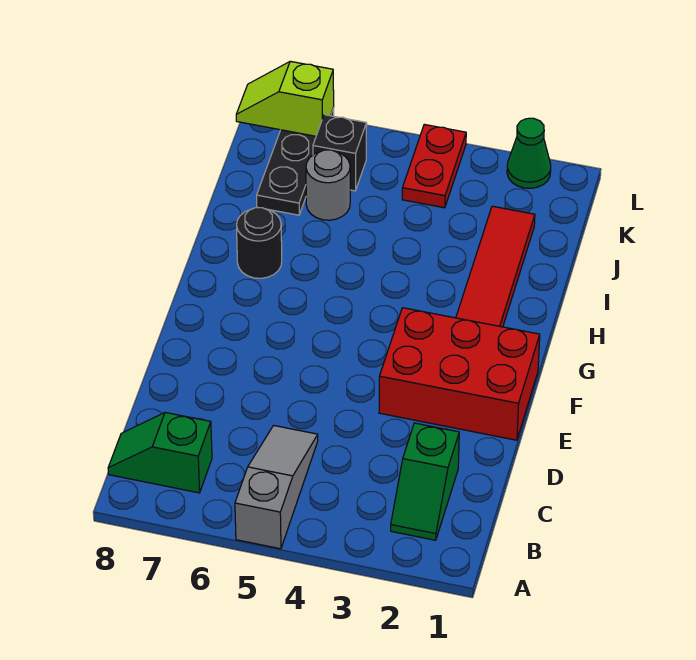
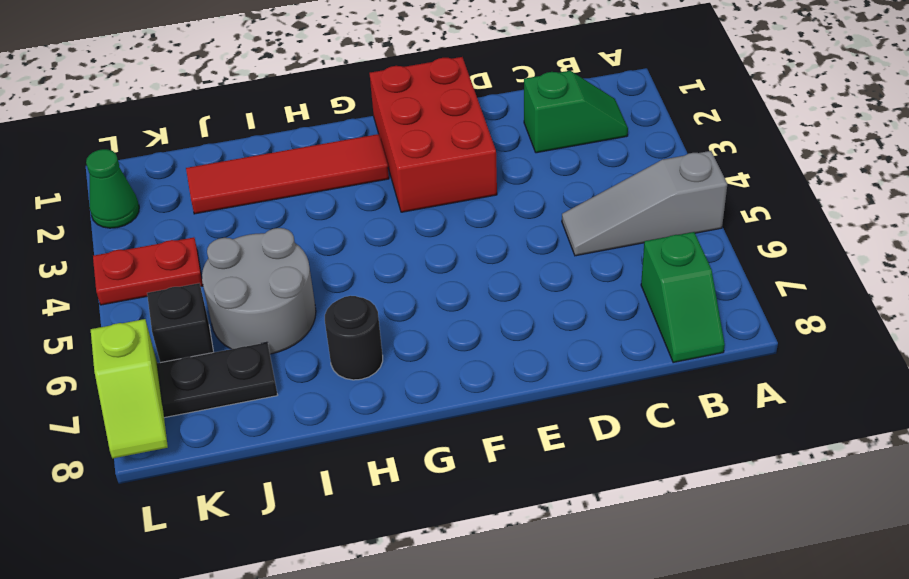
grey 1x1 round brick [306,150,350,220] -> grey 2x2 round brick [202,228,316,354]

